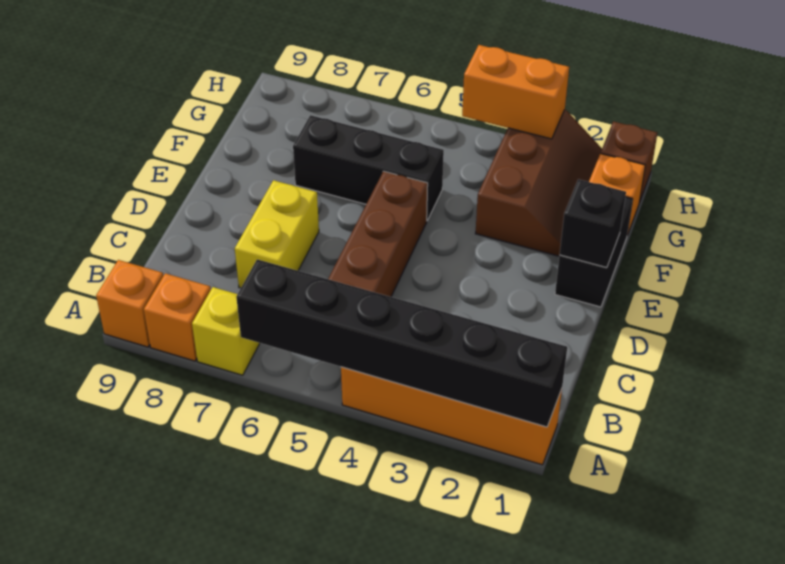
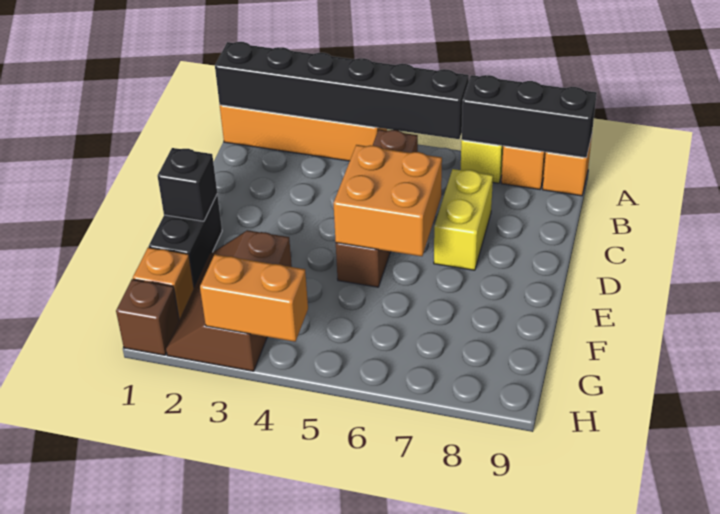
none -> orange 2x2 brick [333,145,442,256]
black 1x3 brick [293,115,444,220] -> black 1x3 brick moved to [461,75,597,158]

